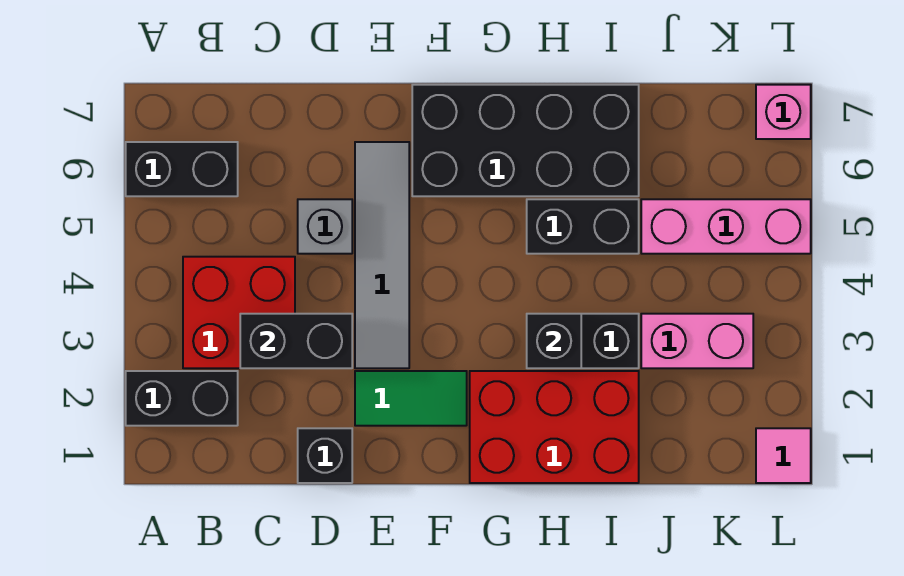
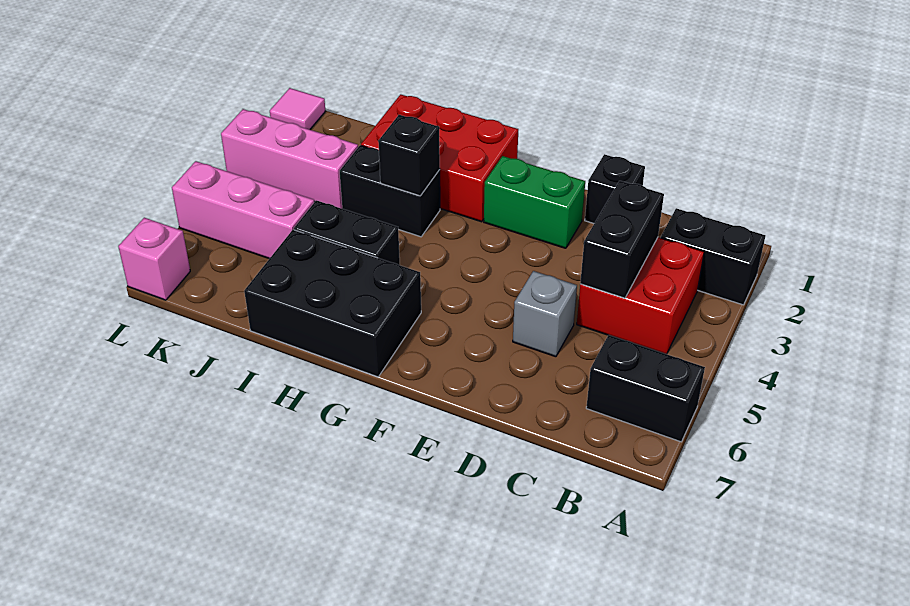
black 1x2 brick [240,314,352,368] -> black 1x2 brick turned to [580,181,664,298]
green 1x2 tile [355,371,467,426] -> green 1x2 brick [484,156,585,248]
grey 1x4 tile [355,142,409,368] -> none
black 2x4 brick [412,85,639,196] -> black 2x3 brick [244,230,421,377]
pink 1x2 brick [641,314,753,368] -> pink 1x3 brick [221,109,358,209]

